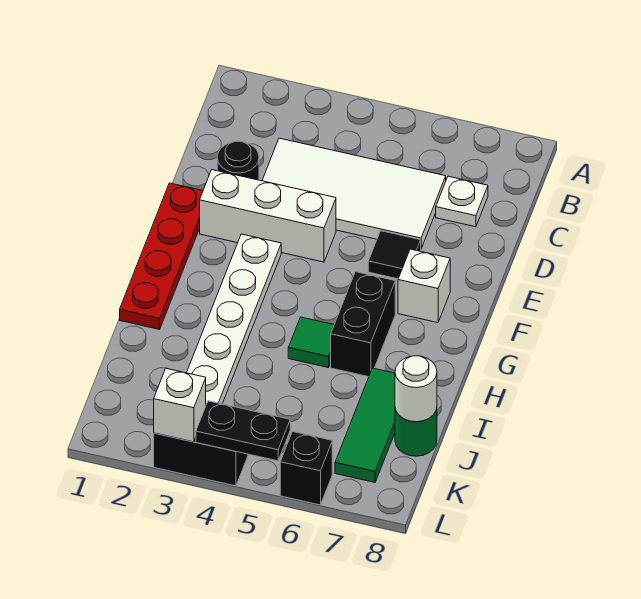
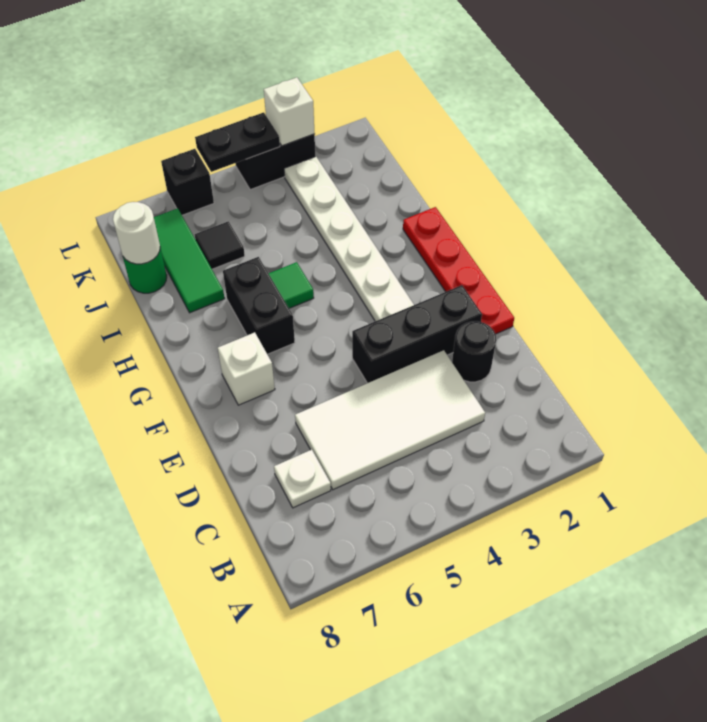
white 1x3 brick [200,170,336,262] -> black 1x3 brick [352,285,482,383]
black 1x1 tile [368,231,421,279] -> black 1x1 tile moved to [195,221,245,269]

